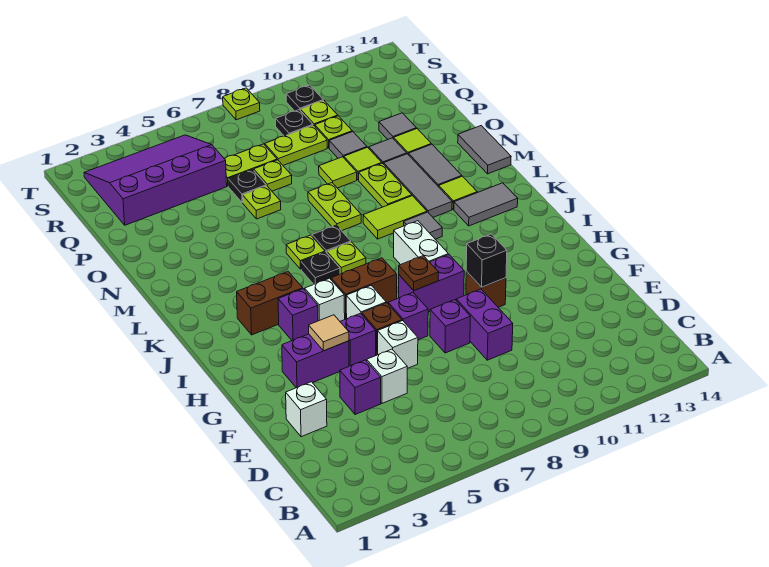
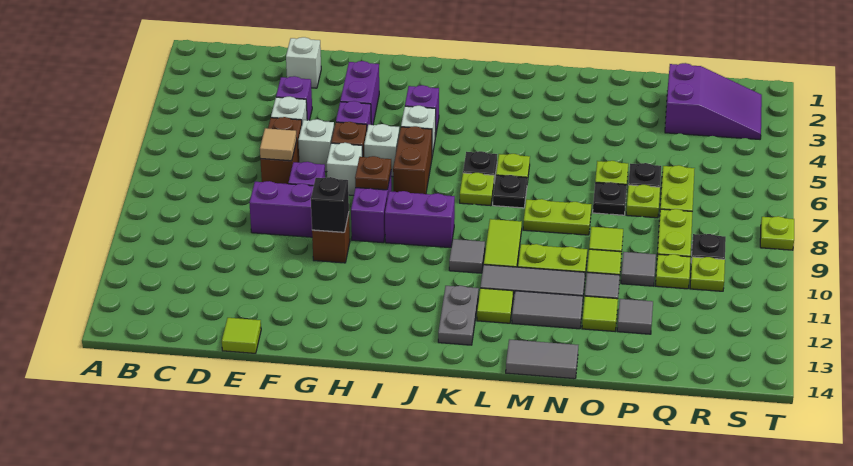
none -> lime 1x1 tile [222,318,261,353]
tan 1x1 tile [309,315,349,351] -> tan 1x1 tile moved to [260,128,297,161]
purple 1x1 brick [388,293,428,340] -> white 1x1 brick [327,143,363,195]
white 1x2 brick [394,221,448,265] -> purple 1x2 brick [385,191,455,248]
brown 1x2 brick [237,272,303,335] -> brown 1x2 brick moved to [260,117,302,184]
grey 1x2 tile [454,183,518,226] -> grey 1x2 plate [438,286,479,345]
purple 3x4 slope [84,135,227,225] -> purple 2x3 slope [665,63,762,139]
black 1x1 plate [286,85,323,111] -> black 1x1 plate moved to [593,182,627,215]

